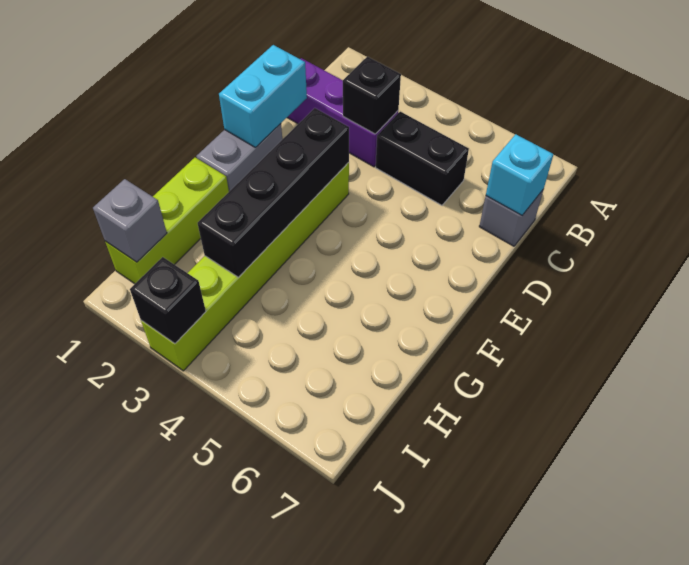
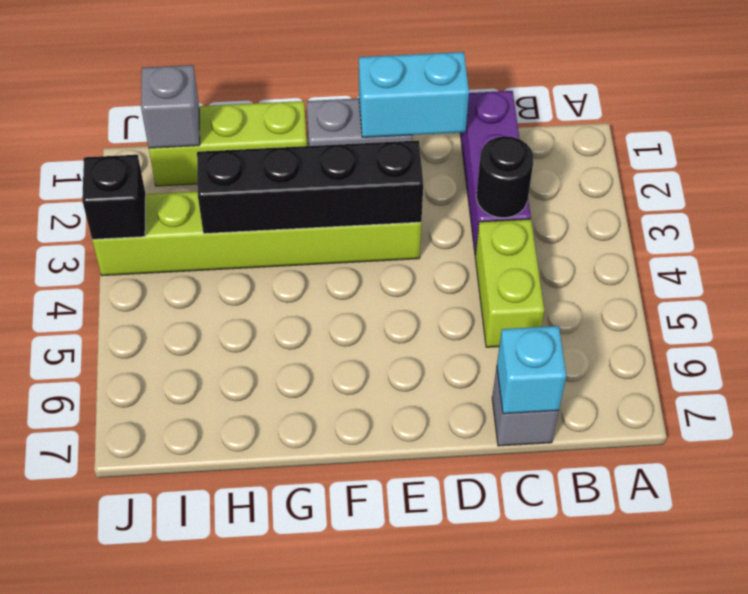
black 1x1 brick [343,57,401,134] -> black 1x1 round brick [476,136,534,218]
black 1x2 brick [376,112,469,205] -> lime 1x2 brick [475,219,544,347]

